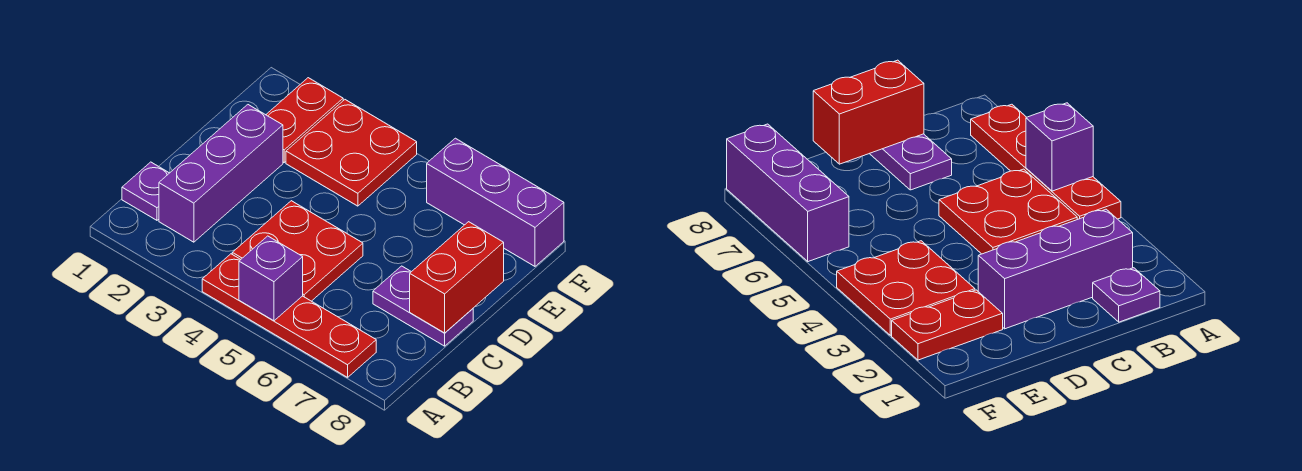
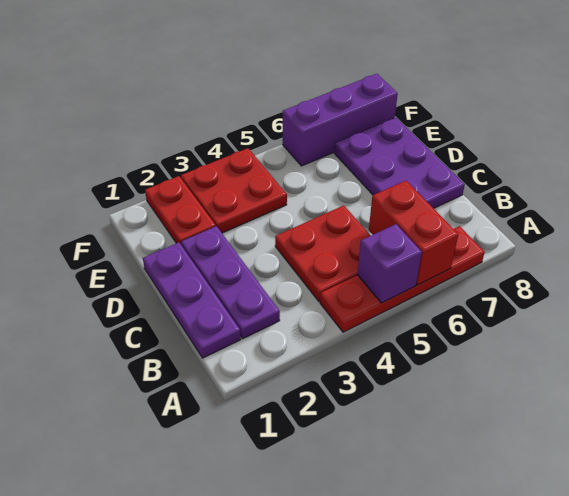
purple 1x1 plate [122,162,169,220] -> purple 1x3 plate [143,243,241,358]
purple 1x3 brick [159,105,283,242] -> purple 1x3 plate [181,226,280,338]
purple 1x2 plate [373,266,473,346] -> purple 2x3 plate [334,118,465,208]
red 1x2 brick [410,222,504,333] -> red 1x2 brick moved to [369,181,458,285]

